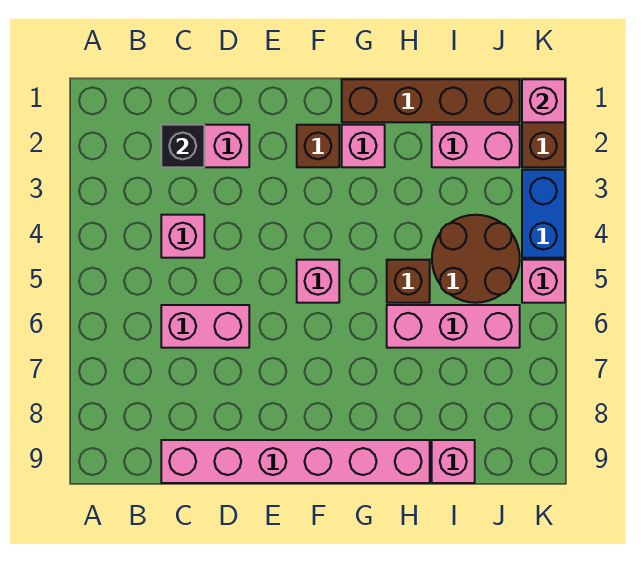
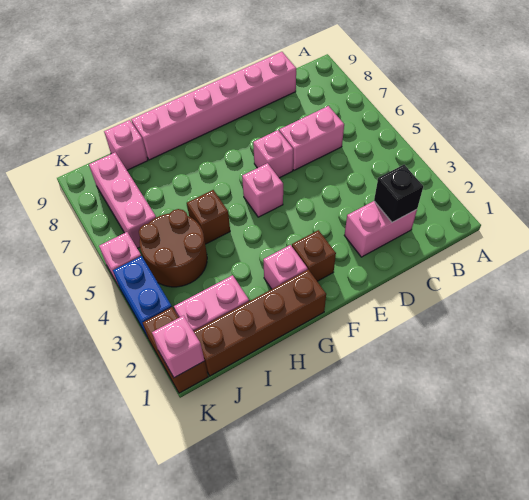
pink 1x1 brick [161,215,204,258] -> pink 1x1 brick moved to [253,130,293,178]
pink 1x3 brick [387,305,520,348] -> pink 1x3 brick turned to [89,152,156,248]

